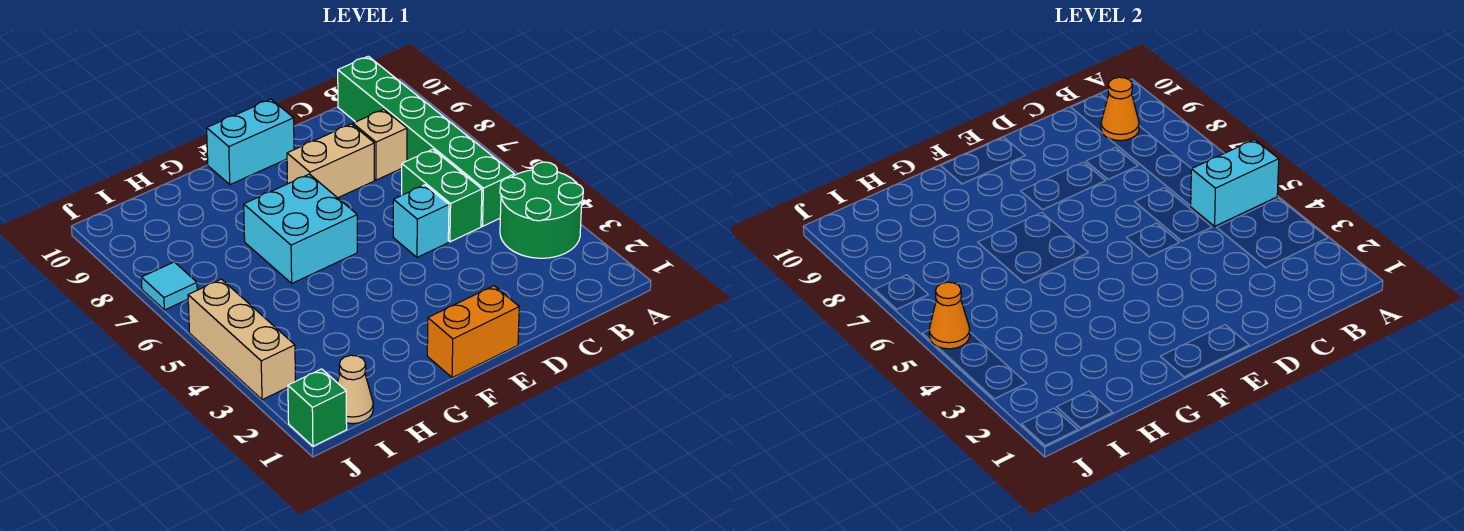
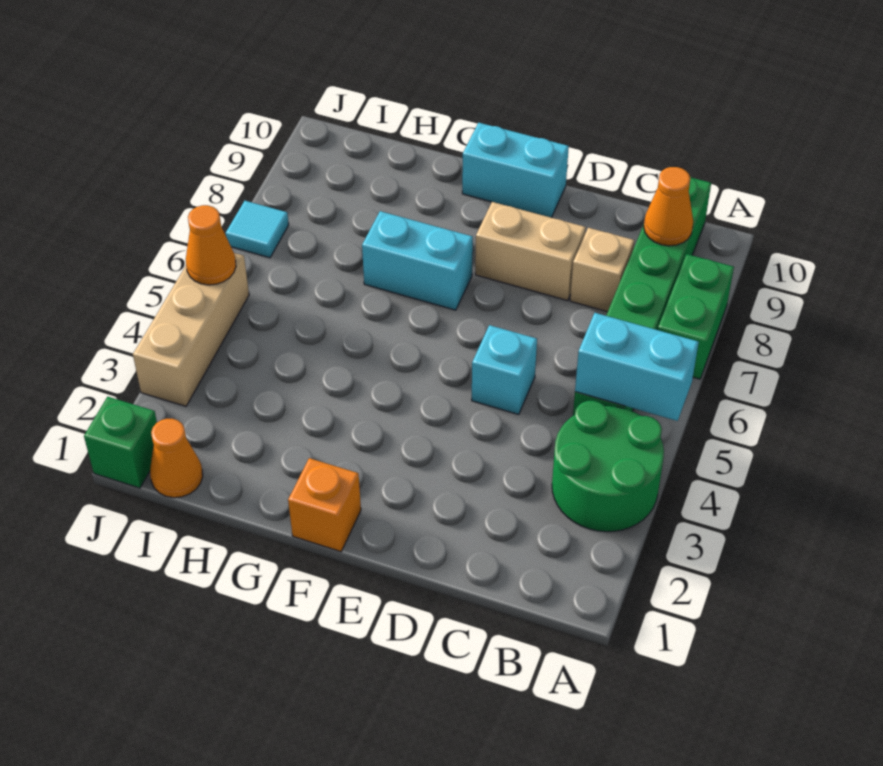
green 1x2 brick [402,149,482,242] -> green 1x2 brick moved to [658,254,734,379]
orange 1x2 brick [427,286,519,378] -> orange 1x1 brick [288,458,361,552]
cyan 2x2 brick [244,174,357,283] -> cyan 1x2 brick [362,211,473,310]
tan 1x1 cone [337,355,373,424] -> orange 1x1 cone [150,419,203,498]

